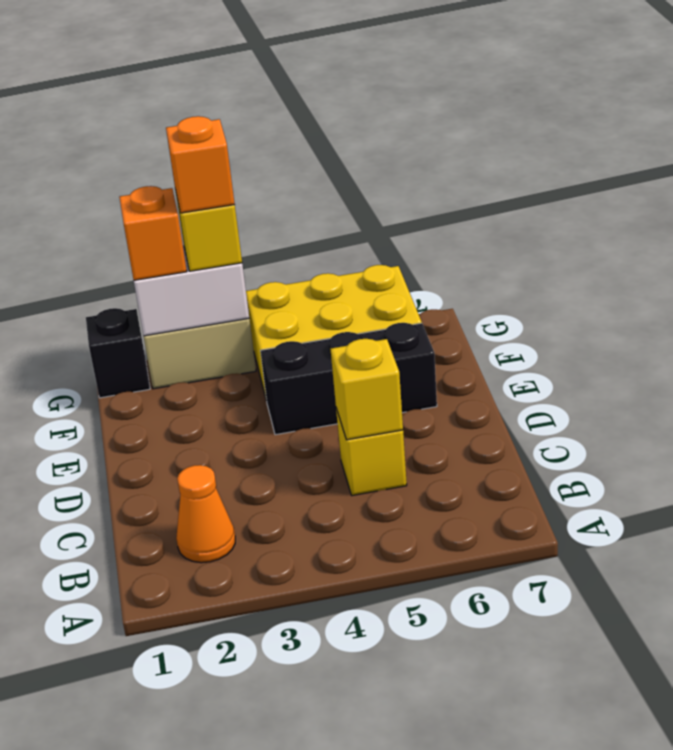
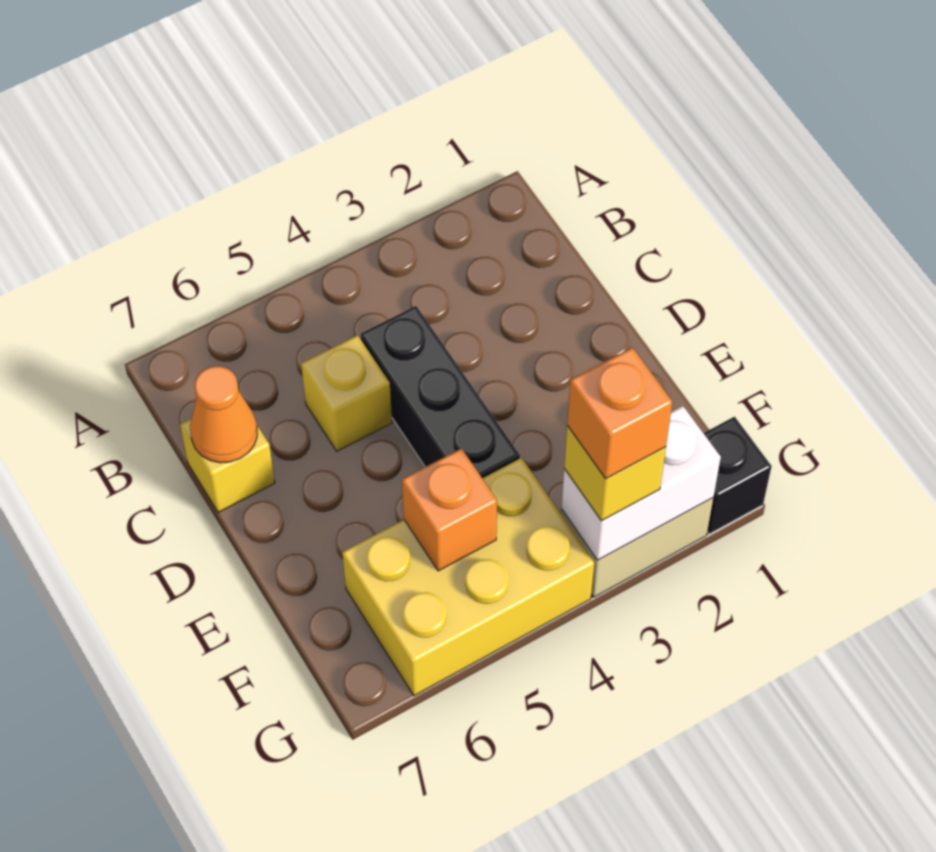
orange 1x1 cone [176,465,235,563] -> orange 1x1 cone moved to [190,366,257,463]
yellow 1x1 brick [331,339,403,440] -> yellow 1x1 brick moved to [180,419,275,512]
black 1x3 brick [260,323,437,435] -> black 1x3 brick turned to [361,306,520,478]
orange 1x1 brick [119,186,187,280] -> orange 1x1 brick moved to [402,448,497,571]

